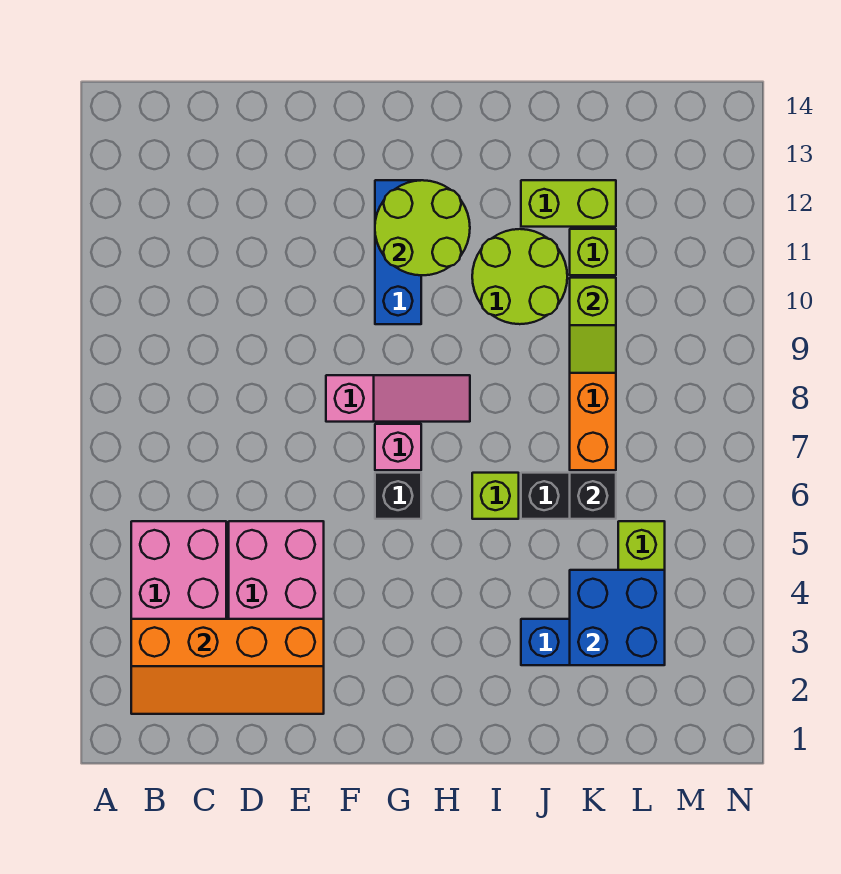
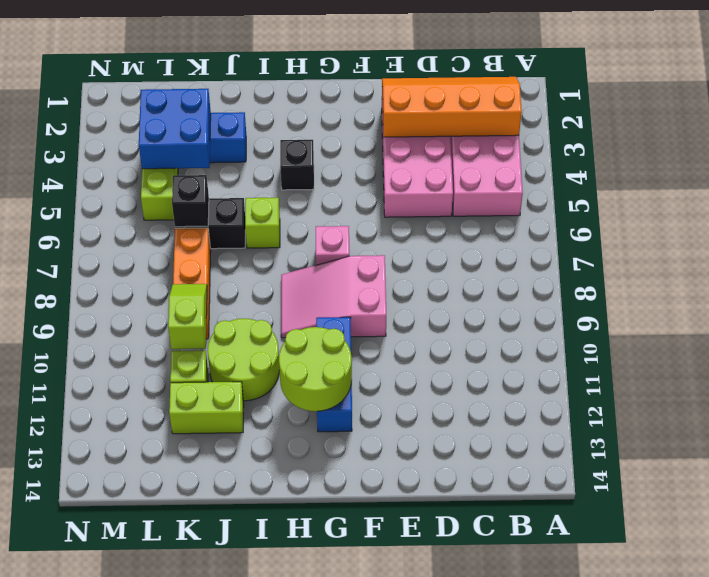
pink 1x3 slope [326,375,470,422] -> pink 2x3 slope [281,255,386,338]
black 1x1 brick [375,473,421,519] -> black 1x1 brick moved to [280,140,314,190]

